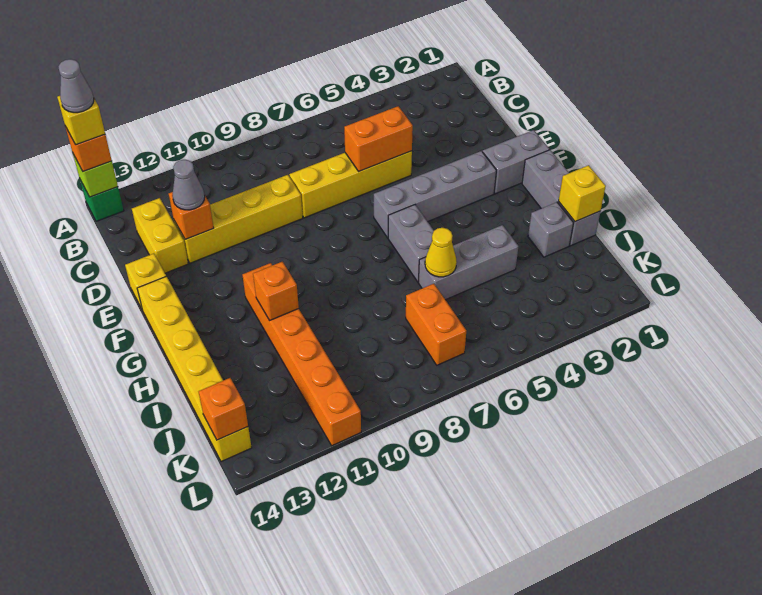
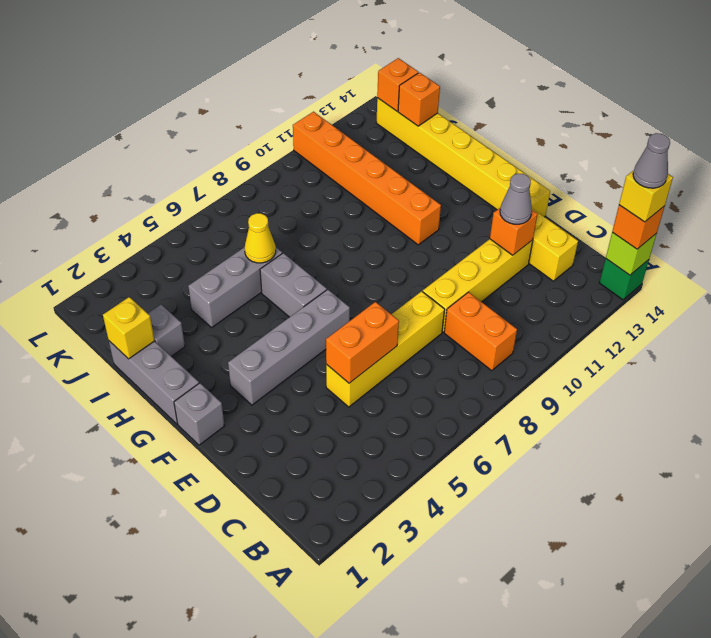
grey 1x2 brick [483,130,549,194] -> grey 1x1 brick [174,383,225,445]
orange 1x1 brick [253,262,299,320] -> orange 1x1 brick moved to [398,73,440,126]
orange 1x2 brick [406,284,466,365] -> orange 1x2 brick moved to [444,292,517,370]

